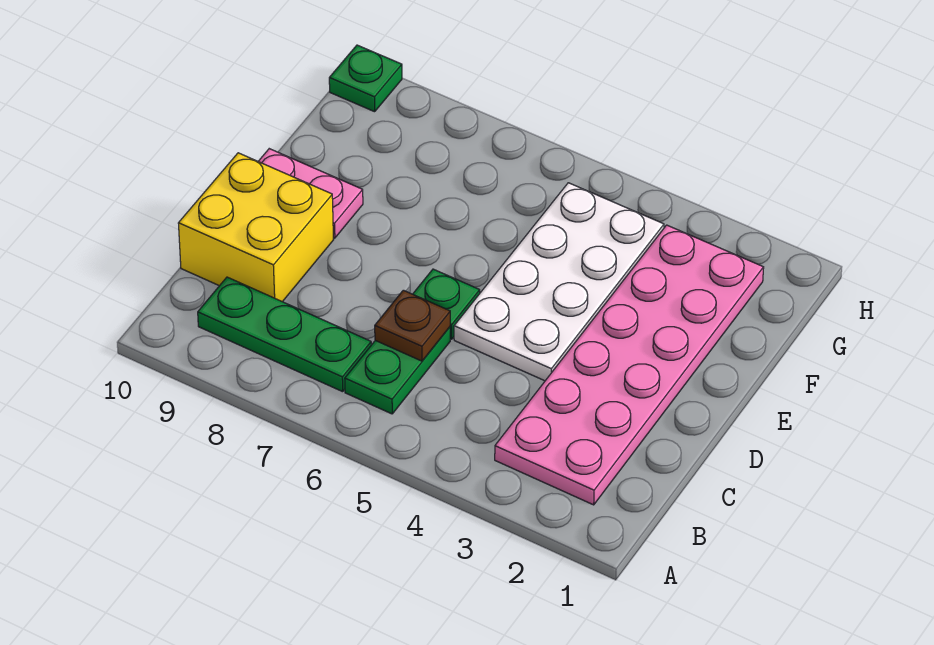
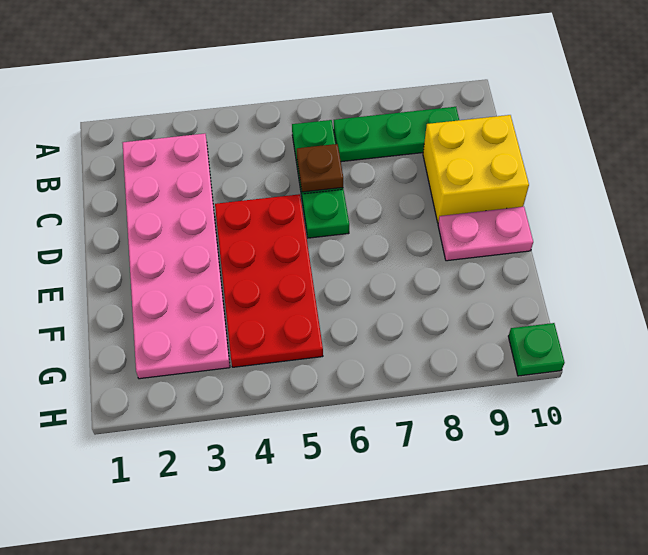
white 2x4 plate [454,183,664,381] -> red 2x4 plate [215,194,323,367]

